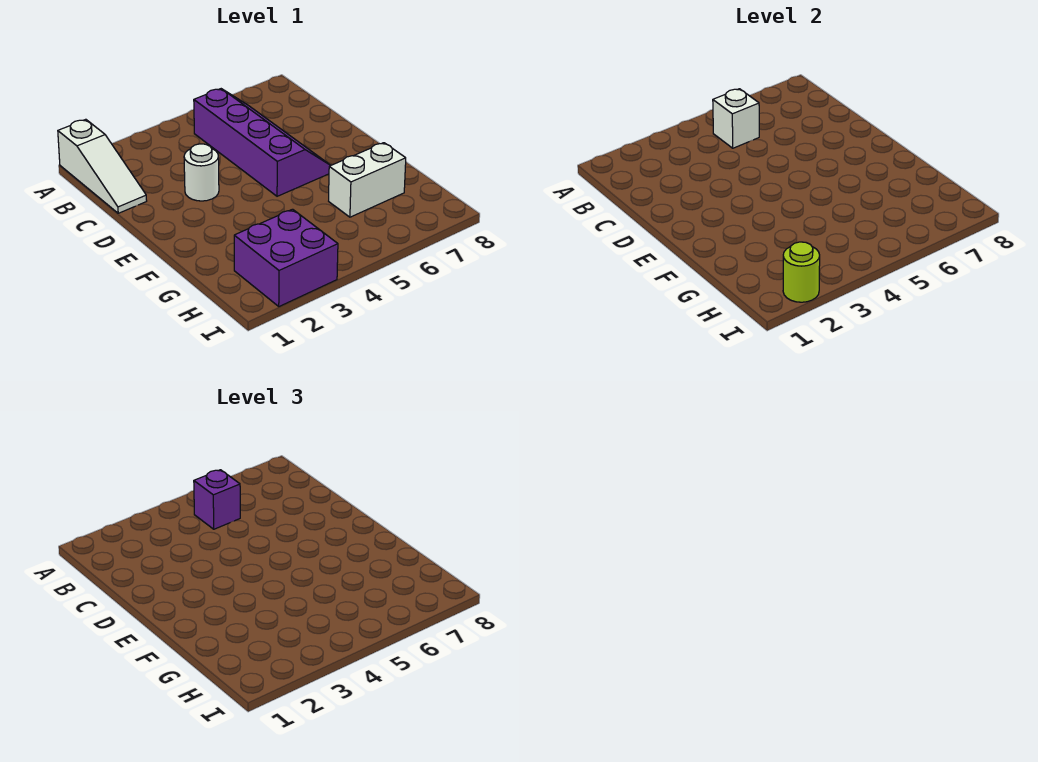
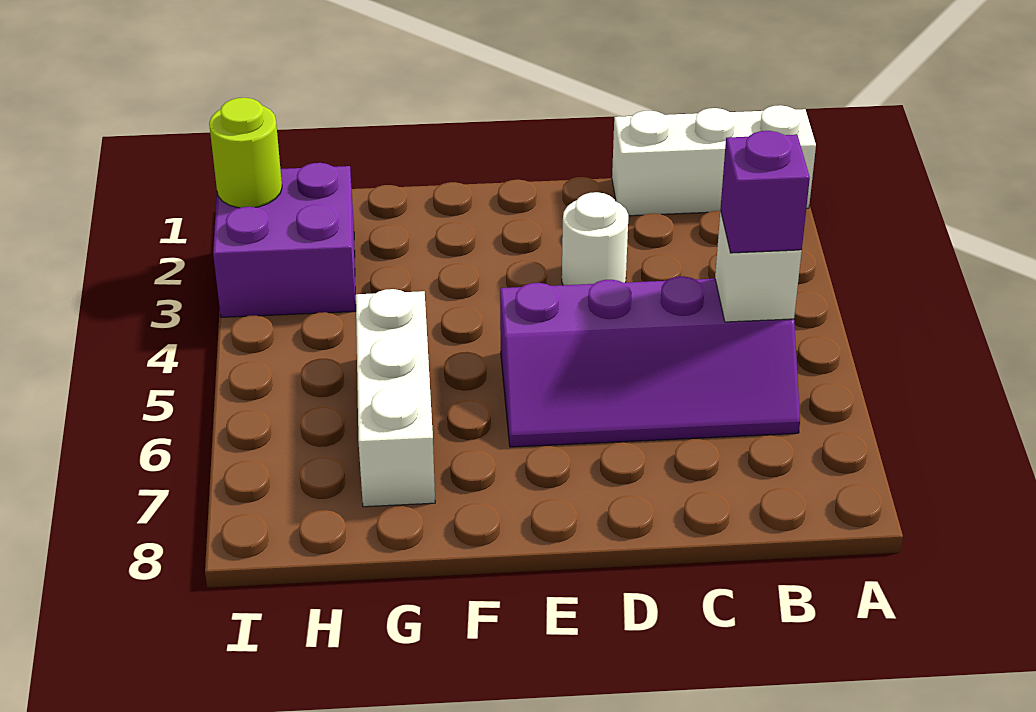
white 1x3 slope [58,119,147,213] -> white 1x3 brick [612,105,816,216]
white 1x2 brick [329,143,406,217] -> white 1x3 brick [356,289,435,507]

